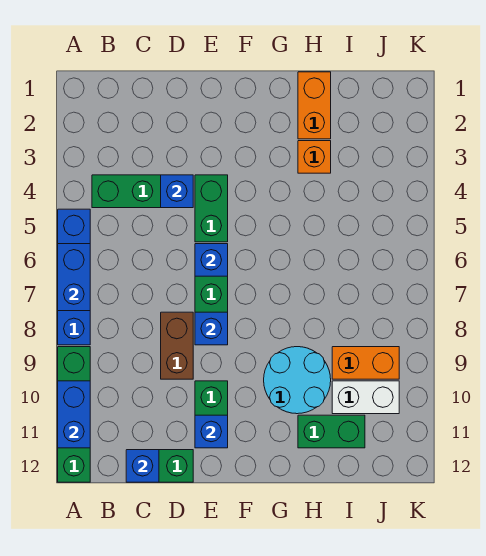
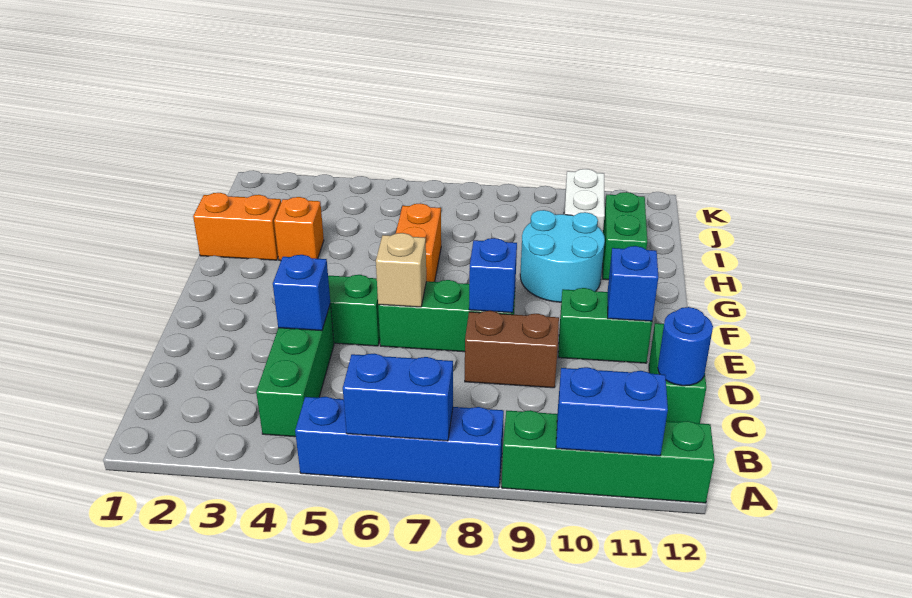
blue 1x1 brick [126,450,159,482] -> blue 1x1 round brick [658,307,713,386]
blue 1x1 brick [195,244,228,276] -> tan 1x1 brick [376,233,426,307]
orange 1x2 brick [332,347,399,379] -> orange 1x2 brick moved to [396,203,441,282]

